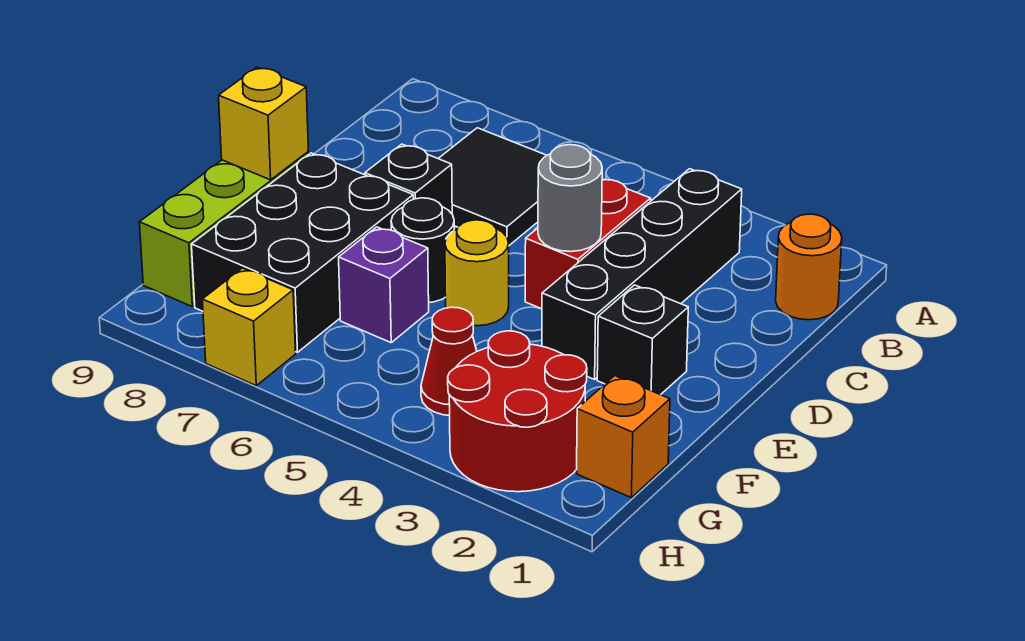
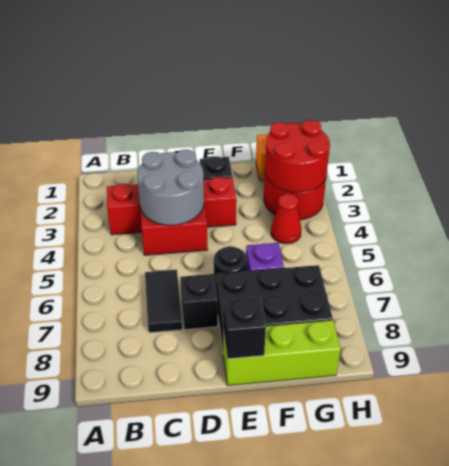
orange 1x1 round brick [776,214,842,320] -> none
black 1x4 brick [542,169,742,379] -> red 1x4 brick [107,177,236,235]
black 2x2 tile [438,128,547,245] -> black 1x2 tile [145,270,182,333]
grey 1x1 round brick [538,145,602,252] -> grey 2x2 round brick [137,150,204,225]
yellow 1x1 round brick [445,220,509,326] -> none
yellow 1x1 brick [219,67,308,180] -> black 1x1 brick [223,298,266,359]
none -> red 2x2 round brick [265,120,330,193]
yellow 1x1 brick [202,268,296,386] -> none

